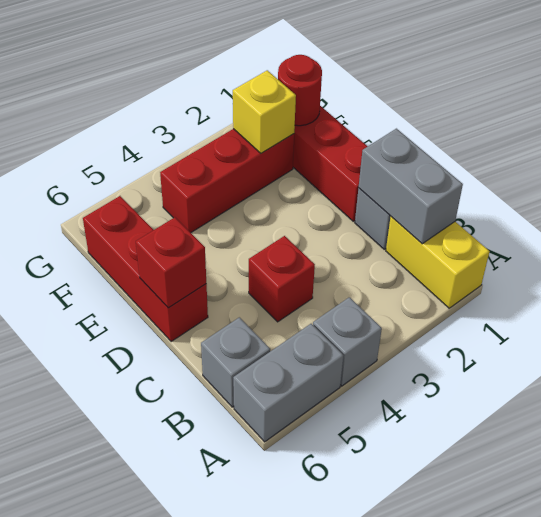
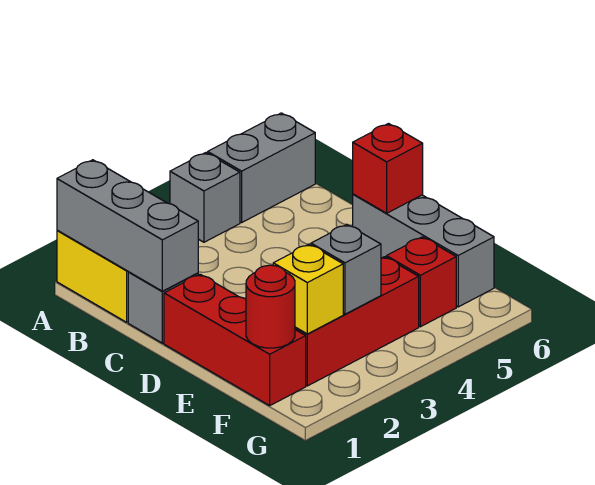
grey 1x2 brick [359,129,463,244] -> grey 1x3 brick [57,160,198,291]
grey 1x1 brick [201,317,270,407] -> grey 1x1 brick moved to [311,225,381,314]
red 1x1 brick [249,236,315,322] -> red 1x1 brick moved to [386,237,456,327]
red 1x3 brick [83,196,208,342] -> grey 1x3 brick [353,194,494,307]

